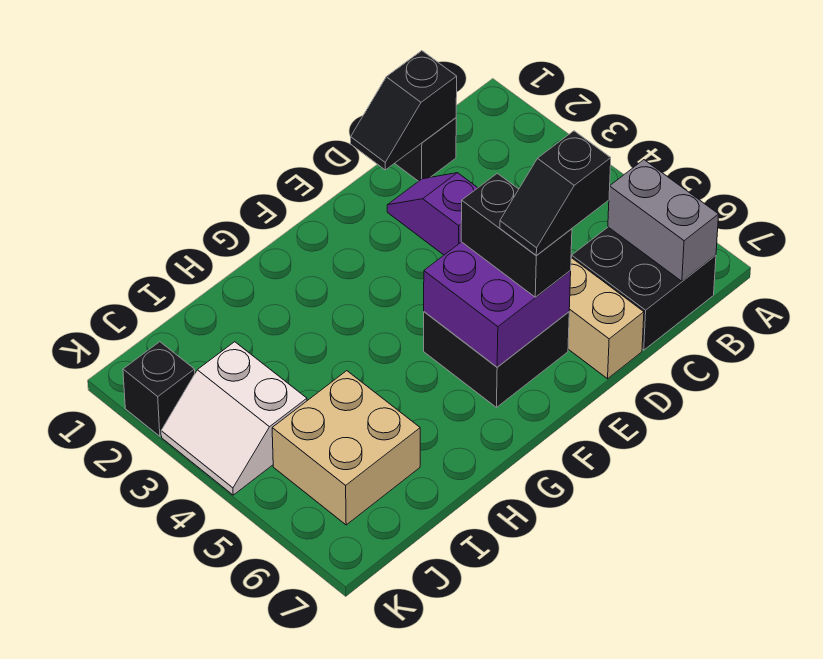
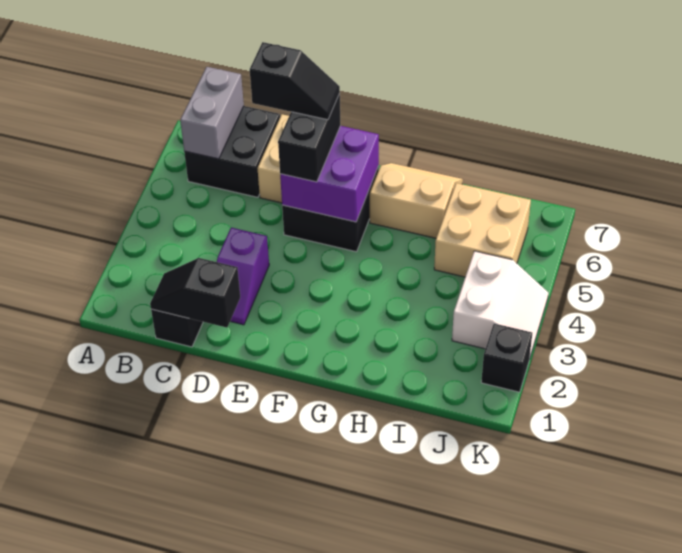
black 1x2 slope [351,51,457,170] -> black 1x2 slope turned to [150,258,240,328]
none -> tan 2x2 slope [370,163,463,238]

